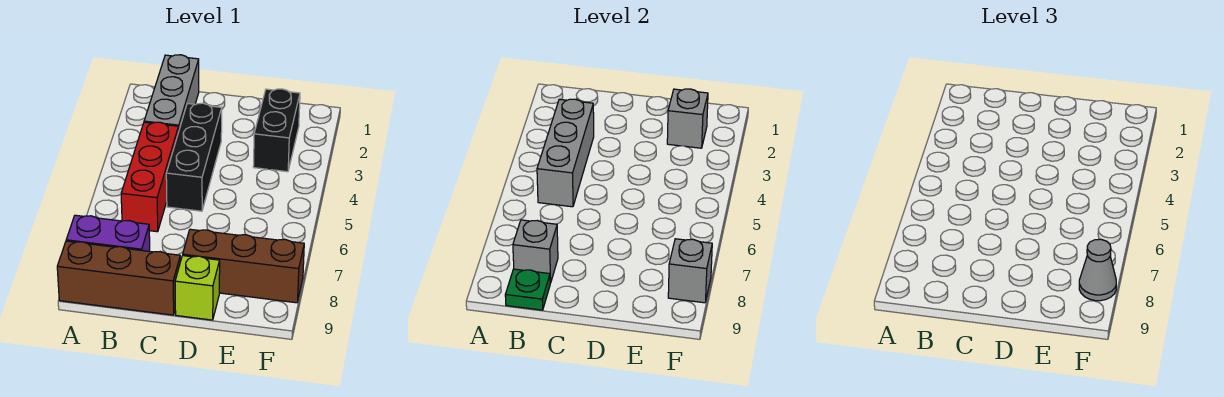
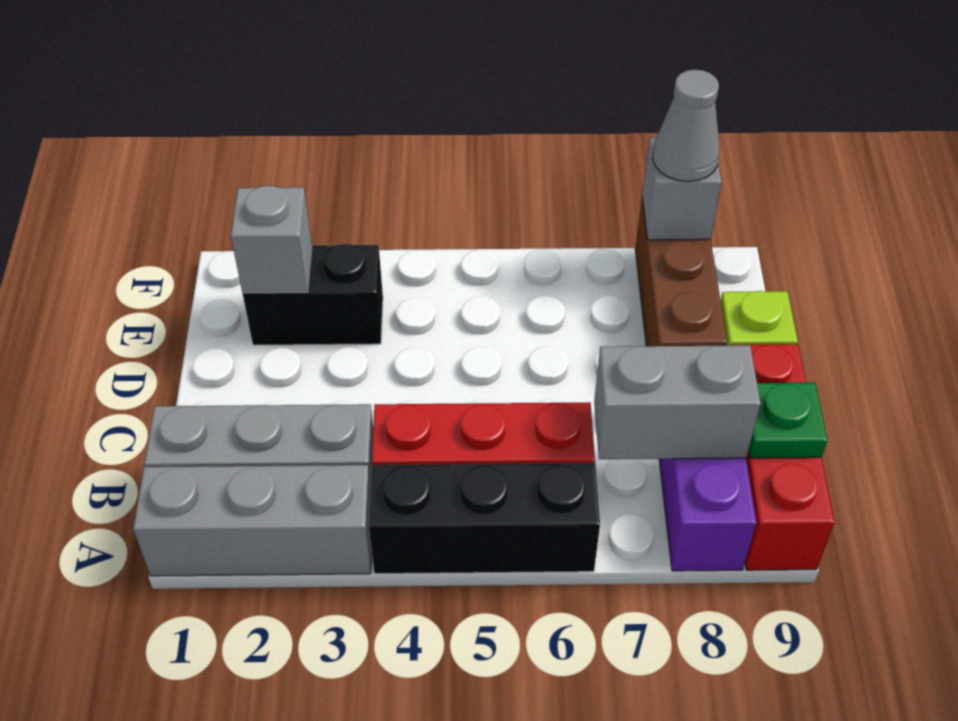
brown 1x3 brick [57,241,180,315] -> red 1x3 brick [731,344,835,570]
grey 1x3 brick [537,99,594,207] -> grey 1x3 brick moved to [133,465,372,576]
grey 1x1 brick [513,220,558,283] -> grey 1x2 brick [594,345,761,459]
black 1x3 brick [166,103,222,211] -> black 1x3 brick moved to [369,463,600,574]

